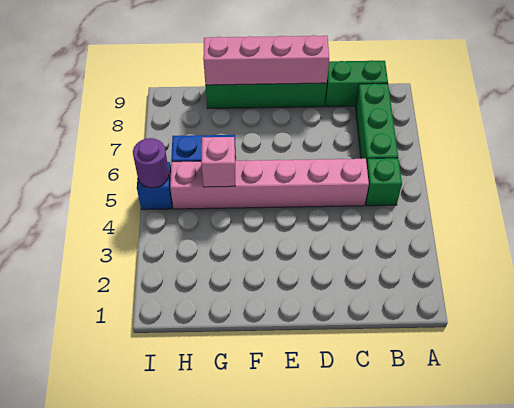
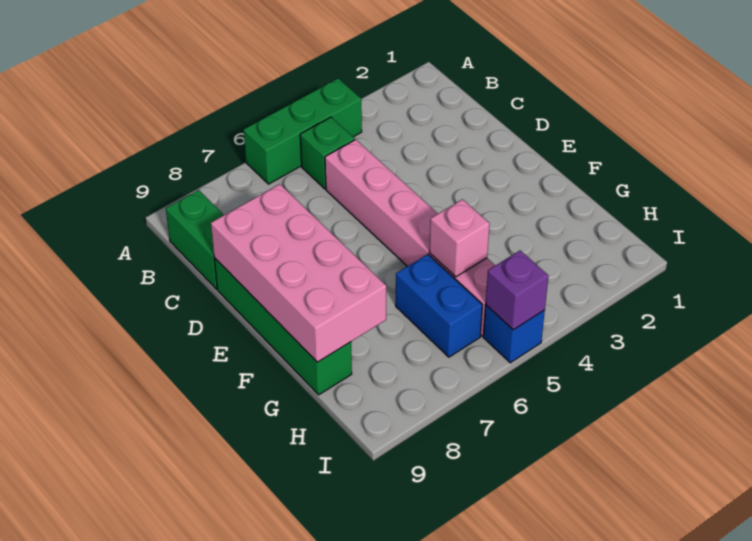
green 1x3 brick [355,84,398,163] -> green 1x3 brick moved to [244,78,362,184]
pink 1x4 brick [203,35,329,85] -> pink 2x4 brick [211,184,386,362]
purple 1x1 round brick [133,138,169,188] -> purple 1x1 brick [486,251,548,330]

